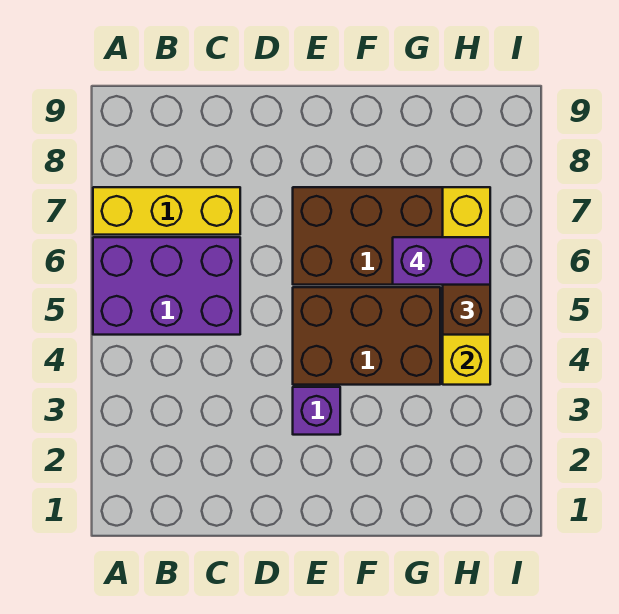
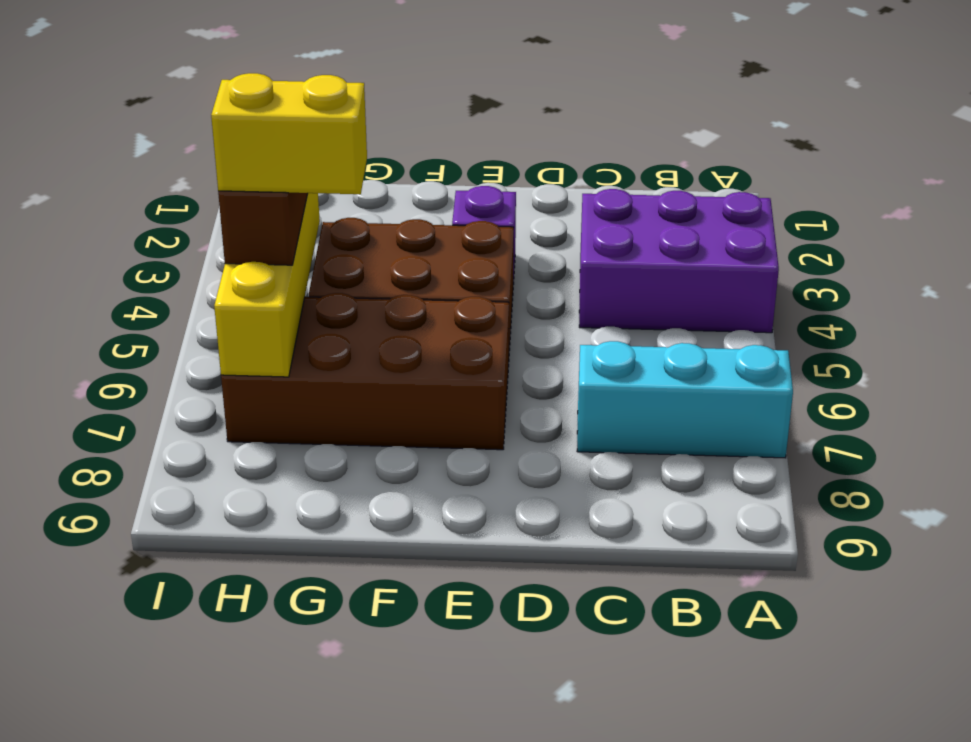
purple 2x3 brick [93,237,240,335] -> purple 2x3 brick moved to [579,189,779,333]
yellow 1x3 brick [93,187,240,235] -> cyan 1x3 brick [577,341,793,458]
purple 1x2 brick [393,237,490,285] -> yellow 1x2 brick [211,73,367,194]

